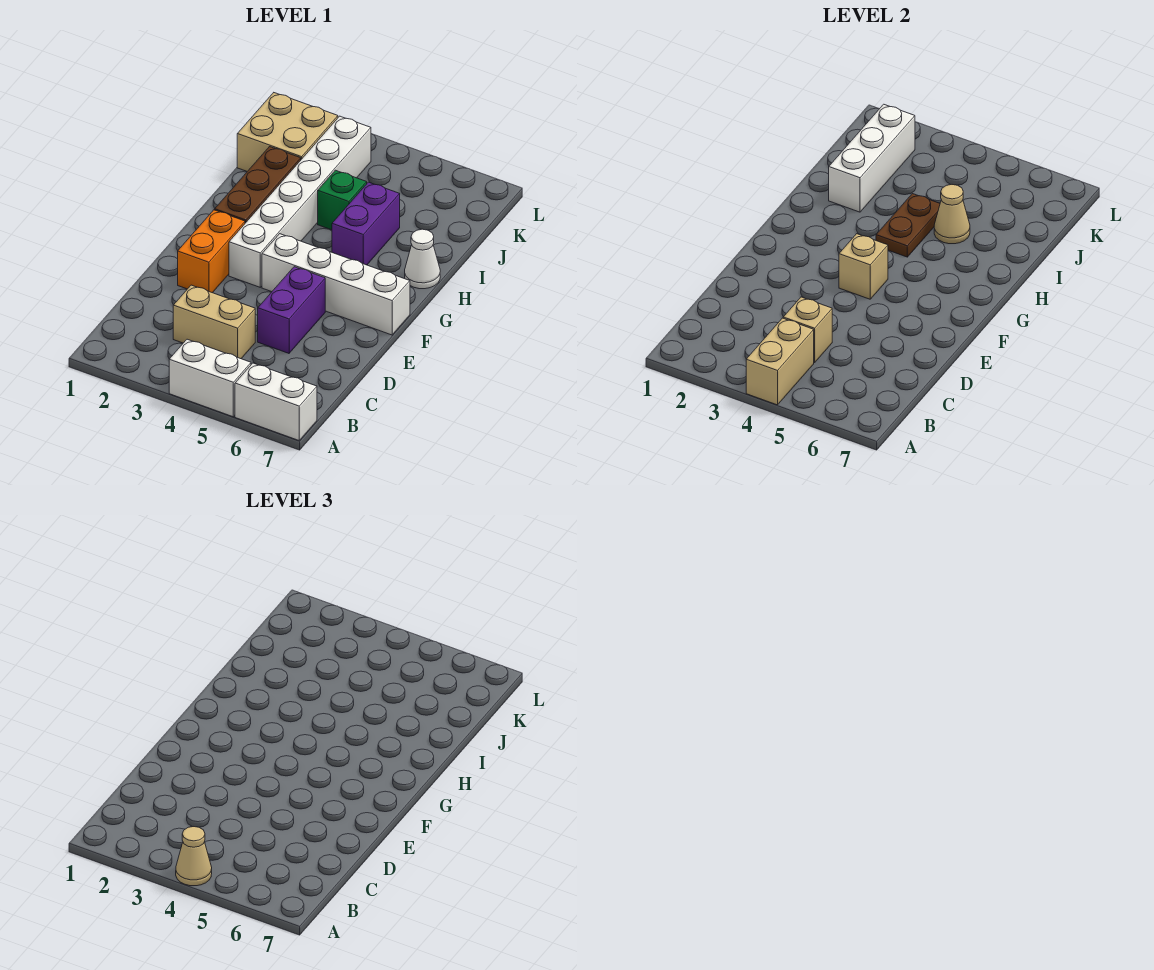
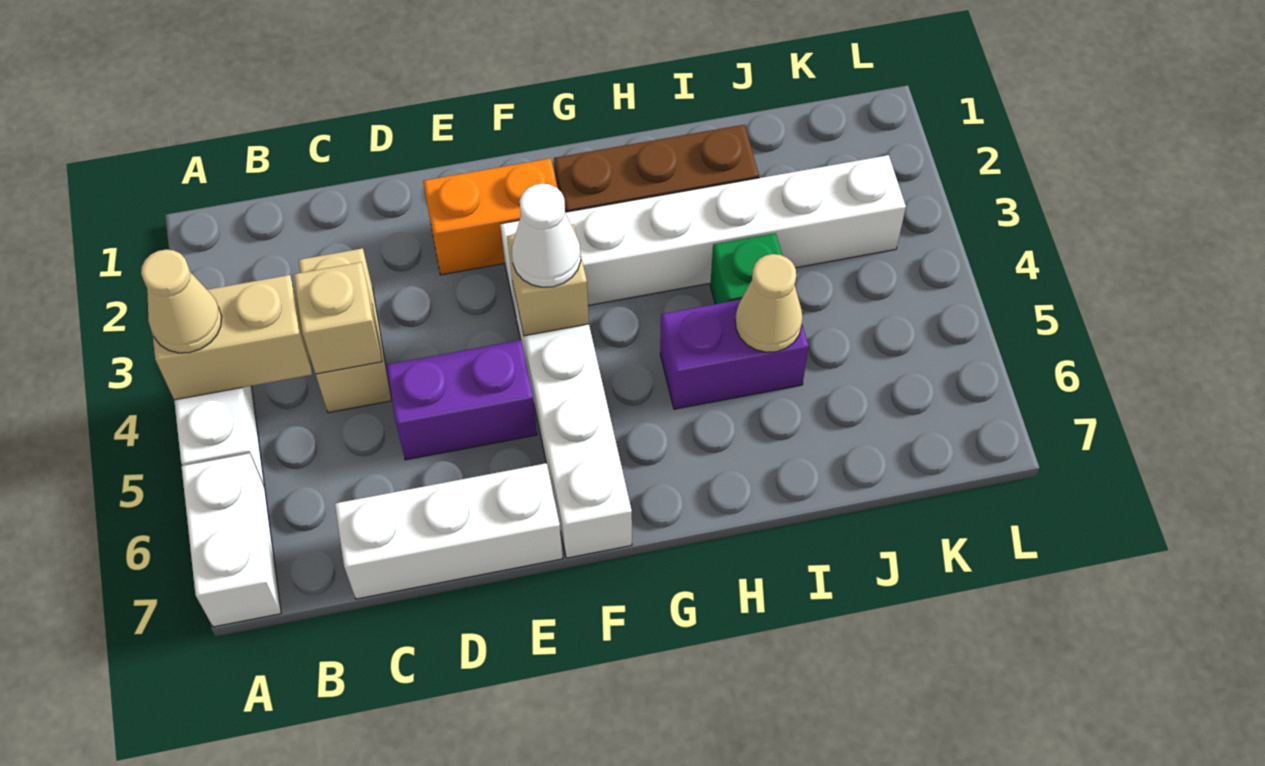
brown 1x2 plate [876,194,940,257] -> none
white 1x1 cone [405,229,440,289] -> white 1x1 cone moved to [512,184,581,287]
white 1x3 brick [829,104,915,212] -> white 1x3 brick moved to [335,463,563,599]
tan 2x2 brick [237,93,338,171] -> none

